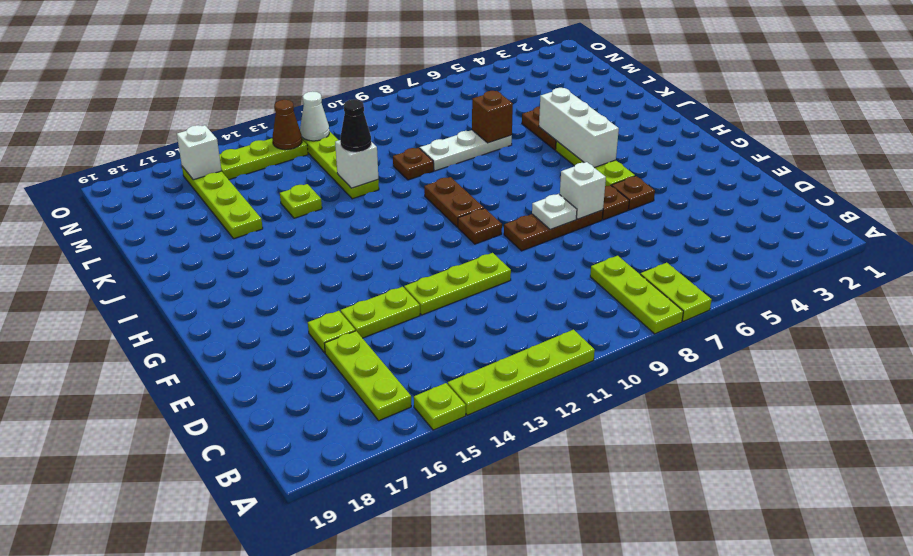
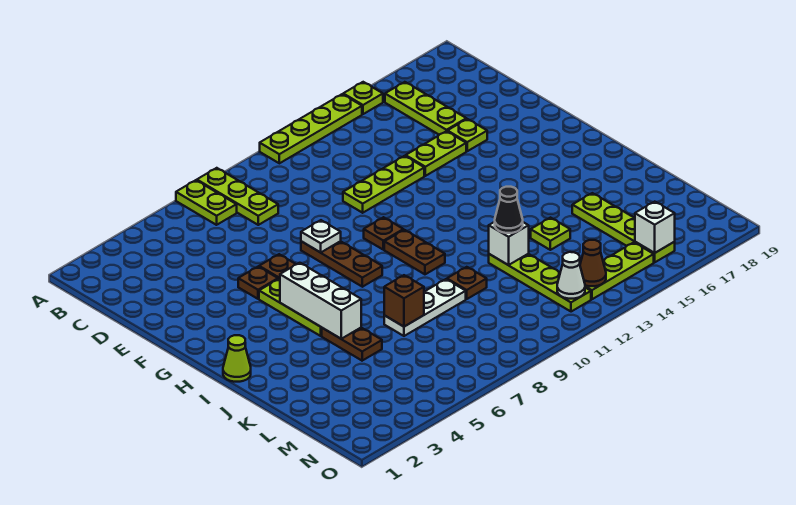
brown 1x3 plate [504,210,603,251] -> brown 1x3 plate turned to [301,241,382,287]
white 1x1 brick [560,162,606,219] -> none
none -> lime 1x1 cone [223,335,251,382]

